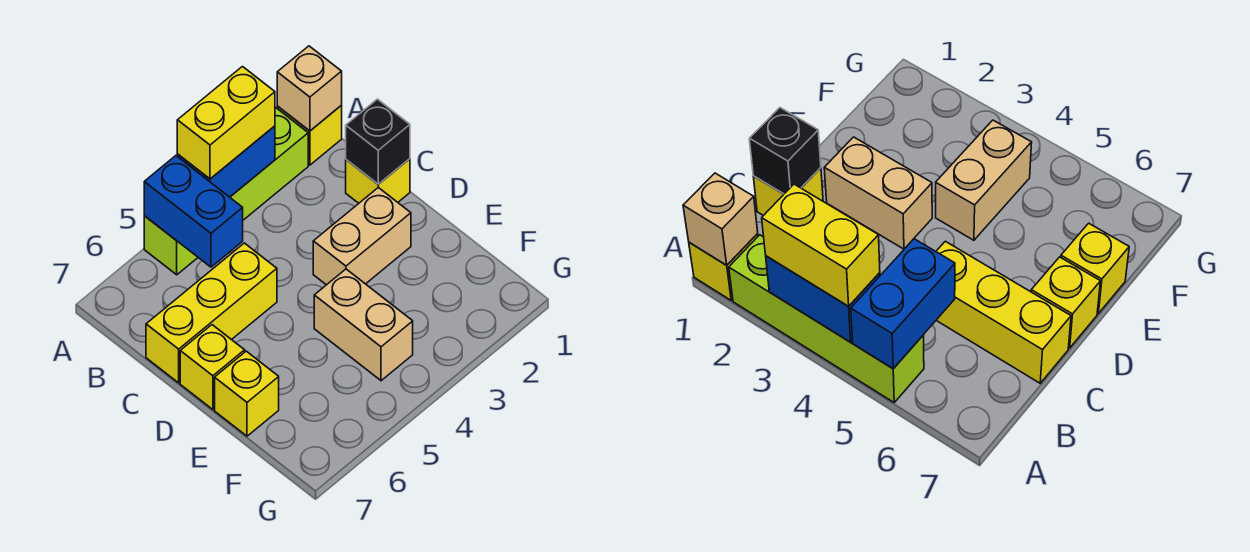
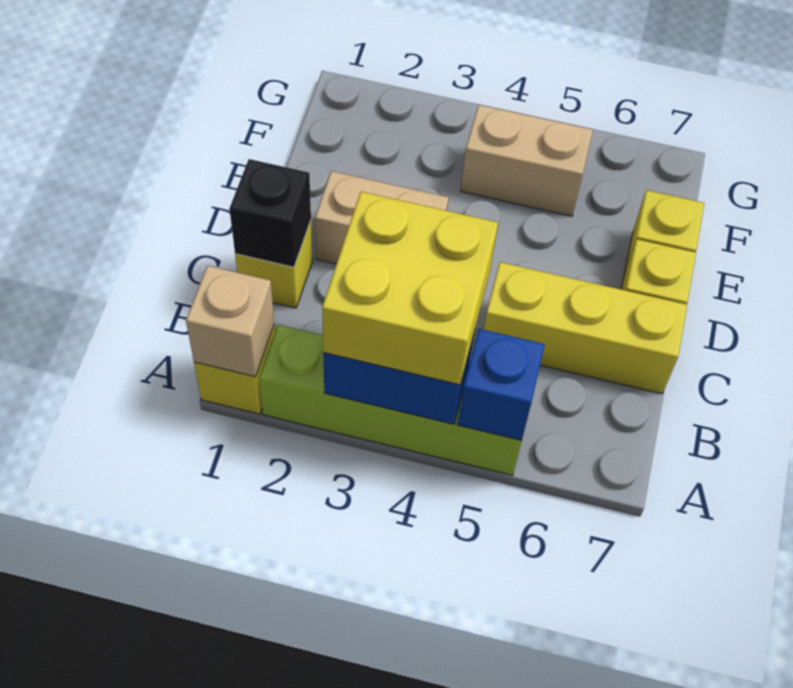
yellow 1x2 brick [177,67,275,179] -> yellow 2x2 brick [322,192,498,385]
blue 1x2 brick [144,156,243,267] -> blue 1x1 brick [458,329,545,441]
tan 1x2 brick [314,269,413,381] -> tan 1x2 brick turned to [461,105,593,216]

